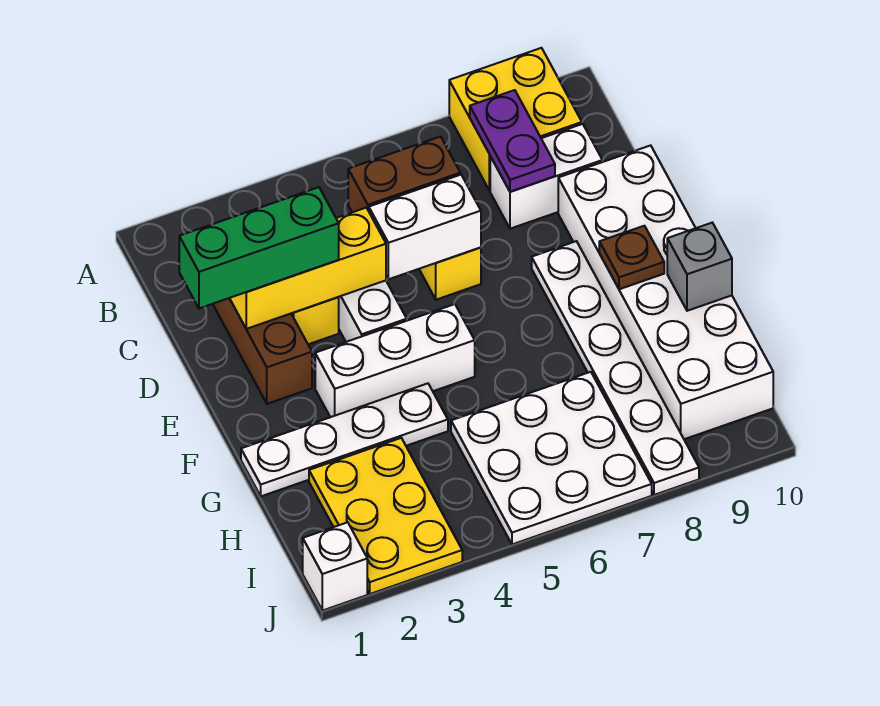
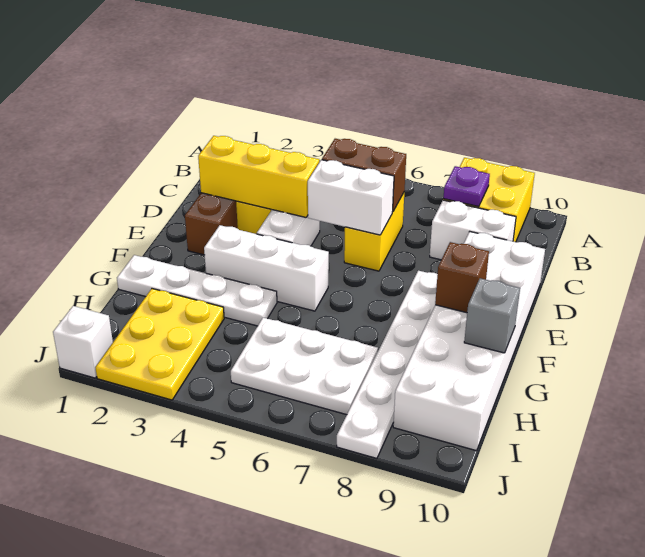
purple 1x2 plate [470,90,555,192] -> purple 1x1 plate [443,166,490,207]
green 1x3 brick [179,187,339,308] -> none
brown 1x1 plate [599,226,664,289] -> brown 1x1 brick [435,242,489,313]
white 3x3 plate [451,372,652,544] -> white 2x3 plate [231,318,378,415]

